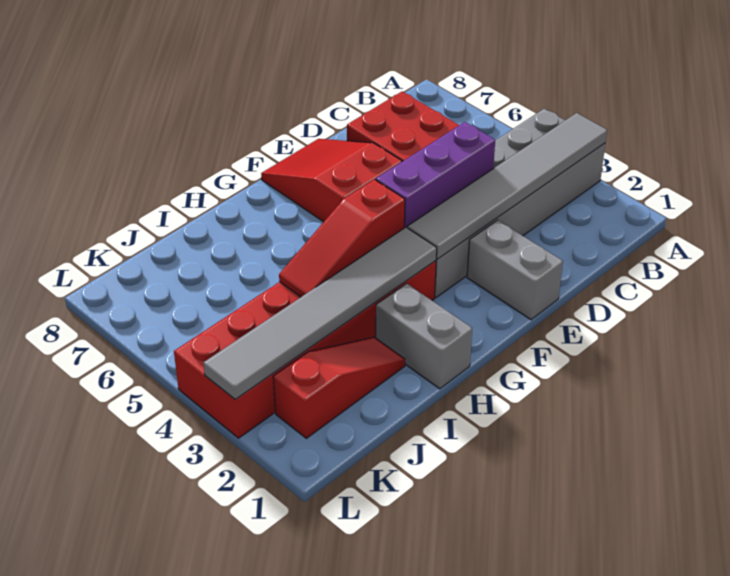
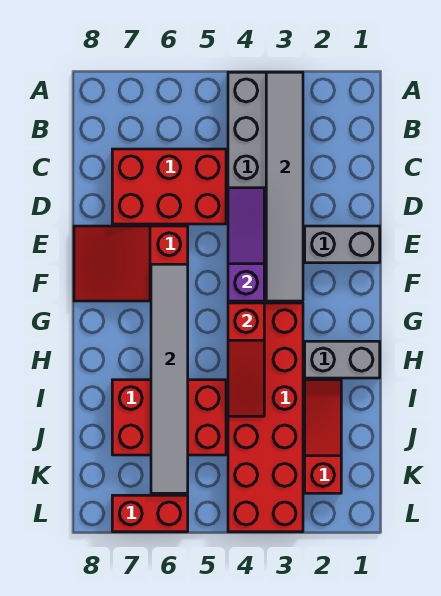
purple 1x3 brick [376,122,495,228] -> purple 1x3 slope [228,188,264,301]
grey 1x6 tile [204,227,437,400] -> grey 1x6 tile moved to [151,264,188,493]
none -> red 2x3 brick [112,380,226,455]
none -> red 1x2 brick [112,495,188,532]

